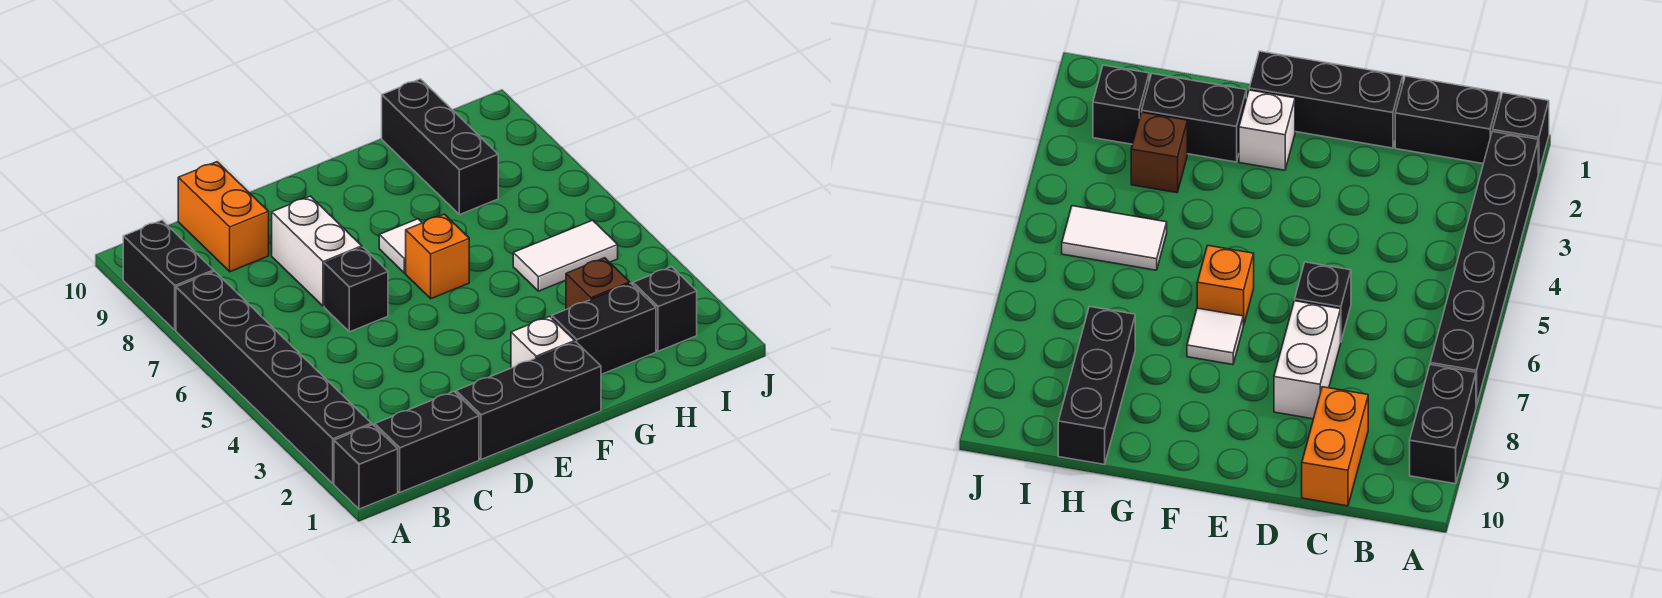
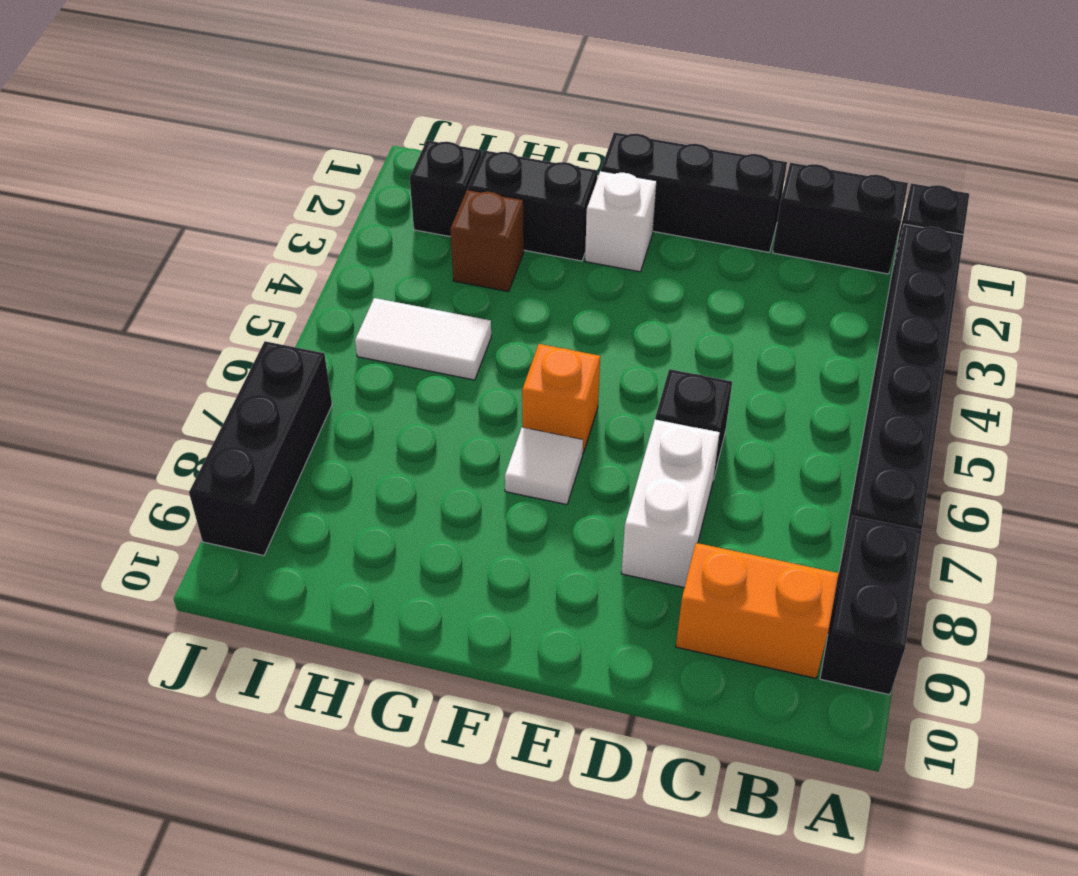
orange 1x2 brick [178,162,269,272] -> orange 1x2 brick turned to [676,543,839,678]
black 1x3 brick [382,79,498,215] -> black 1x3 brick moved to [189,341,332,556]

